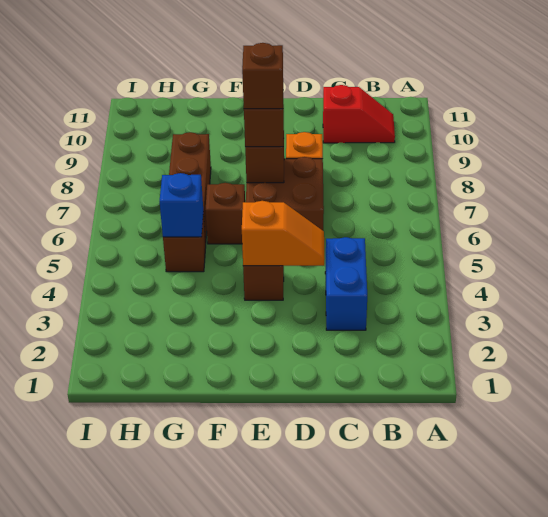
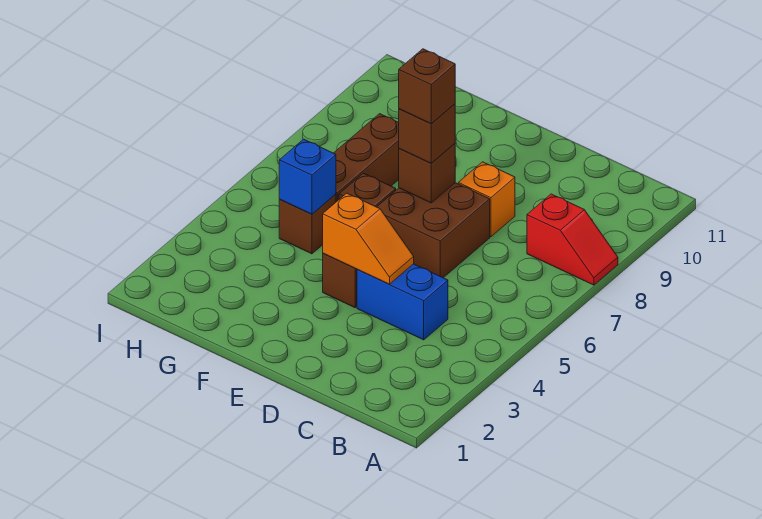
red 1x2 slope [323,85,395,143] -> red 1x2 slope moved to [527,194,618,285]
blue 1x2 brick [325,237,367,330] -> blue 1x2 brick turned to [357,264,448,340]

